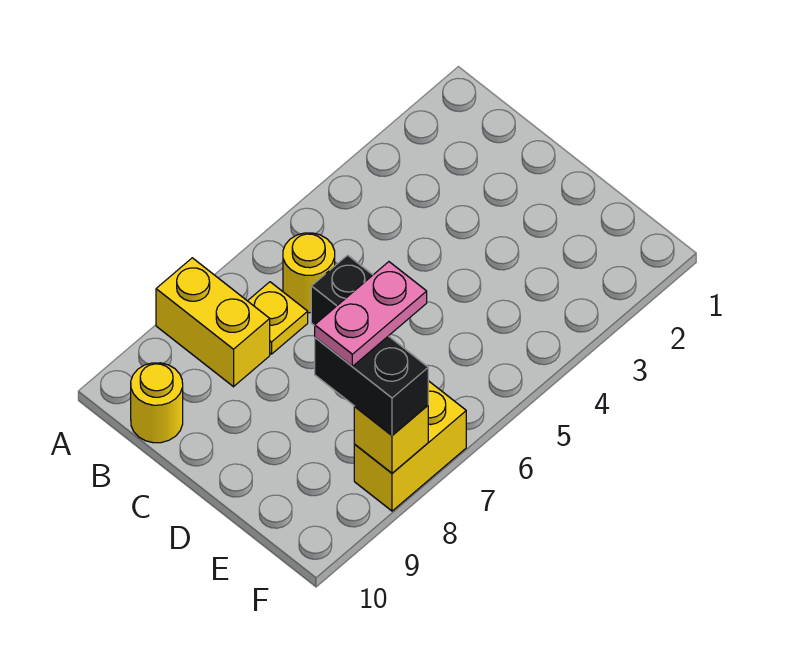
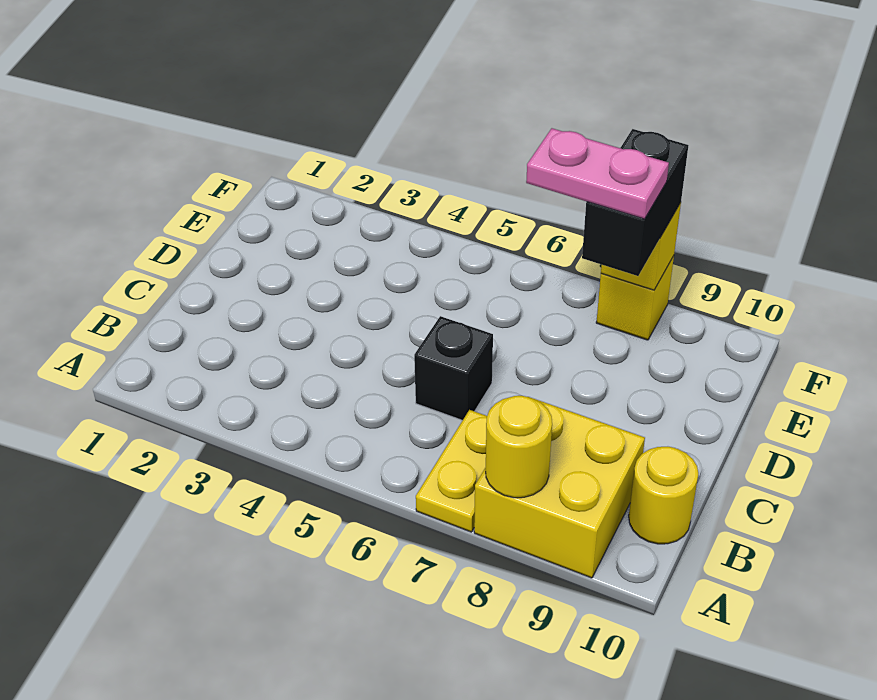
yellow 1x2 brick [156,258,270,387] -> yellow 2x2 brick [474,397,645,578]
yellow 1x1 round brick [283,233,335,313] -> yellow 1x1 round brick moved to [486,396,552,498]
yellow 1x1 plate [248,282,308,354] -> yellow 1x2 plate [416,410,487,532]
yellow 1x2 brick [354,381,466,511] -> yellow 1x1 brick [596,256,674,340]

